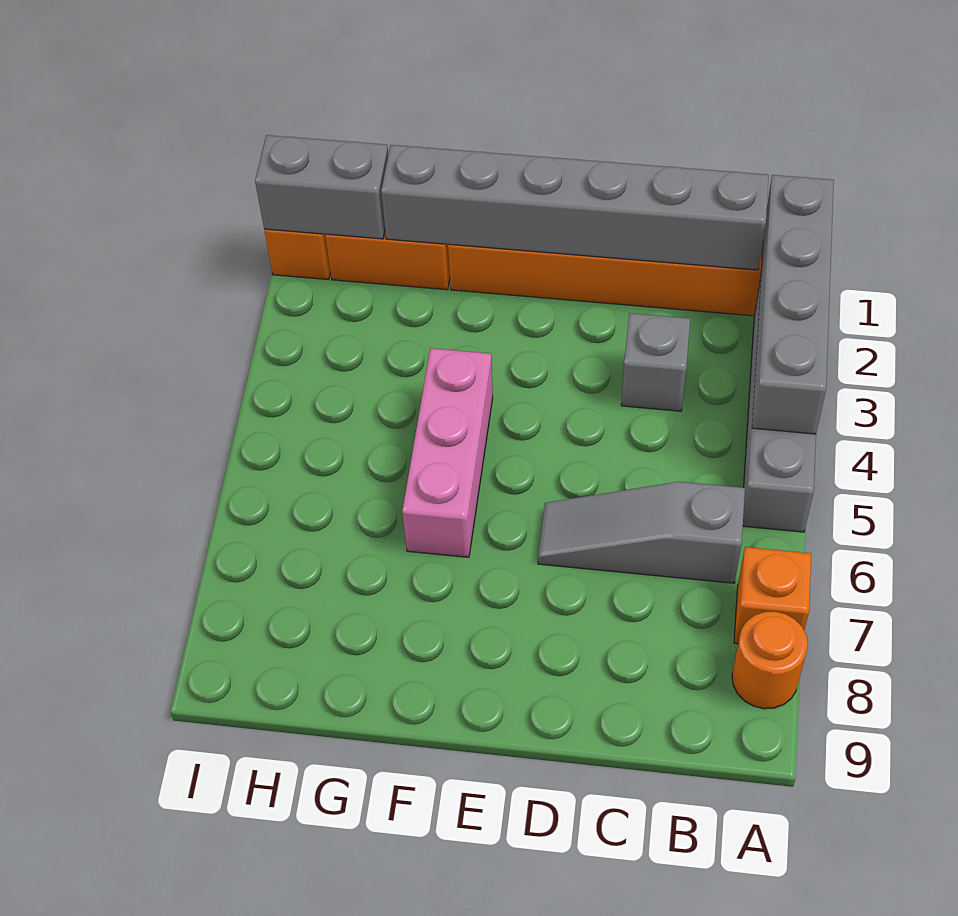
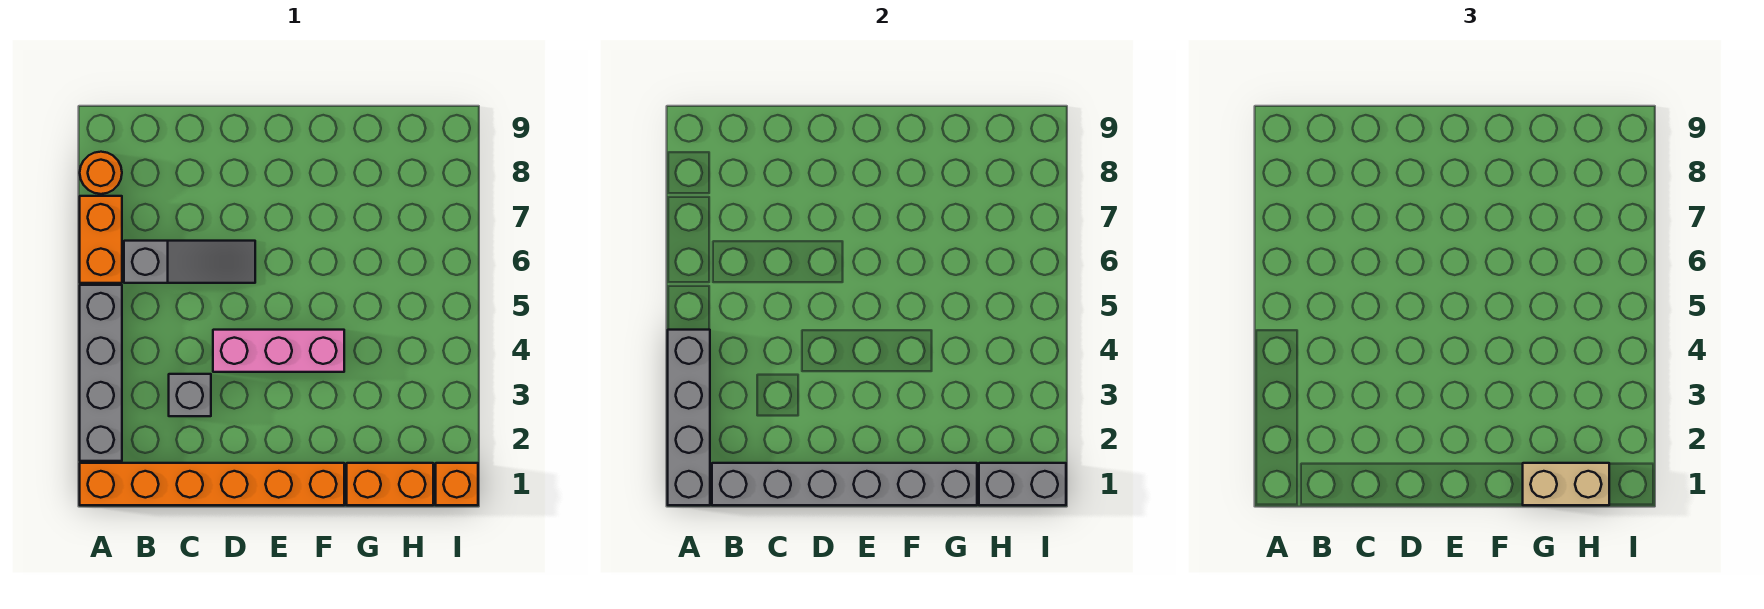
orange 1x1 brick [734,547,811,644] -> orange 1x2 brick [80,196,122,283]
pink 1x3 brick [402,348,493,557] -> pink 1x3 brick turned to [213,330,344,372]
none -> tan 1x2 brick [1523,463,1609,505]

